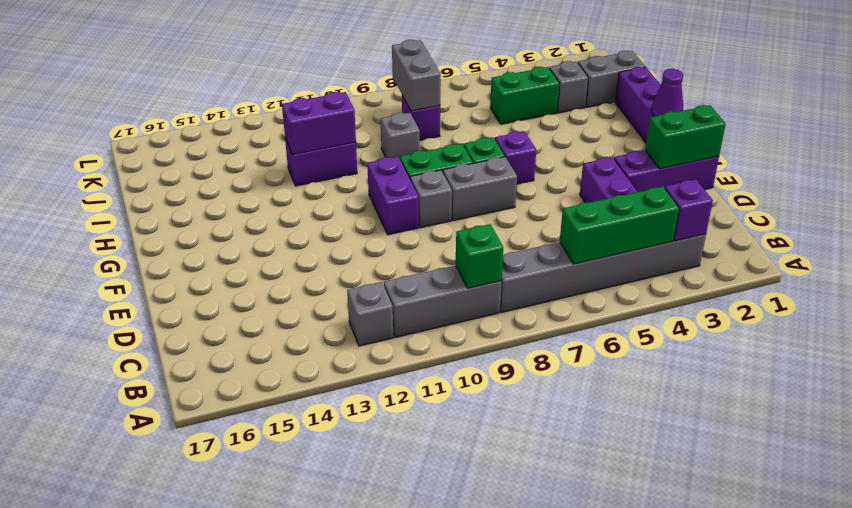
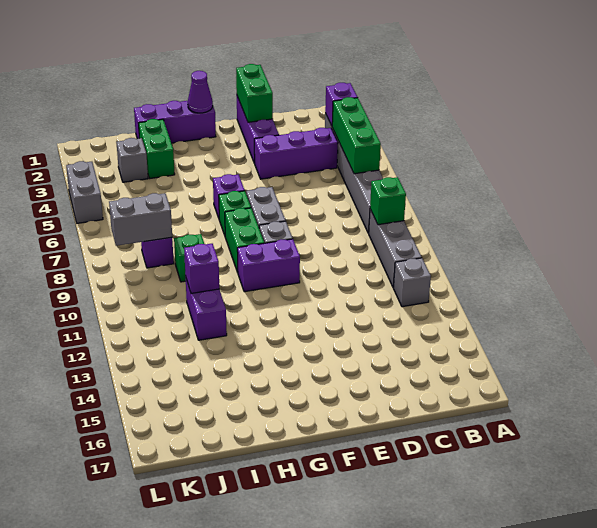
grey 1x1 brick [381,113,420,159] -> green 1x1 brick [174,234,204,282]
purple 1x2 brick [282,92,356,155] -> purple 1x1 brick [184,244,219,293]
grey 1x2 brick [578,51,645,107] -> grey 1x2 brick moved to [66,161,103,223]
green 1x2 brick [490,67,559,124] -> green 1x2 brick moved to [138,119,175,178]

